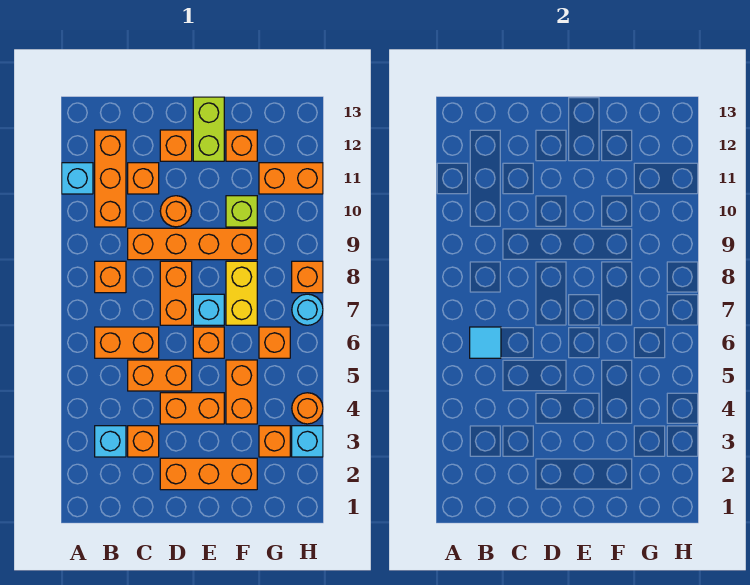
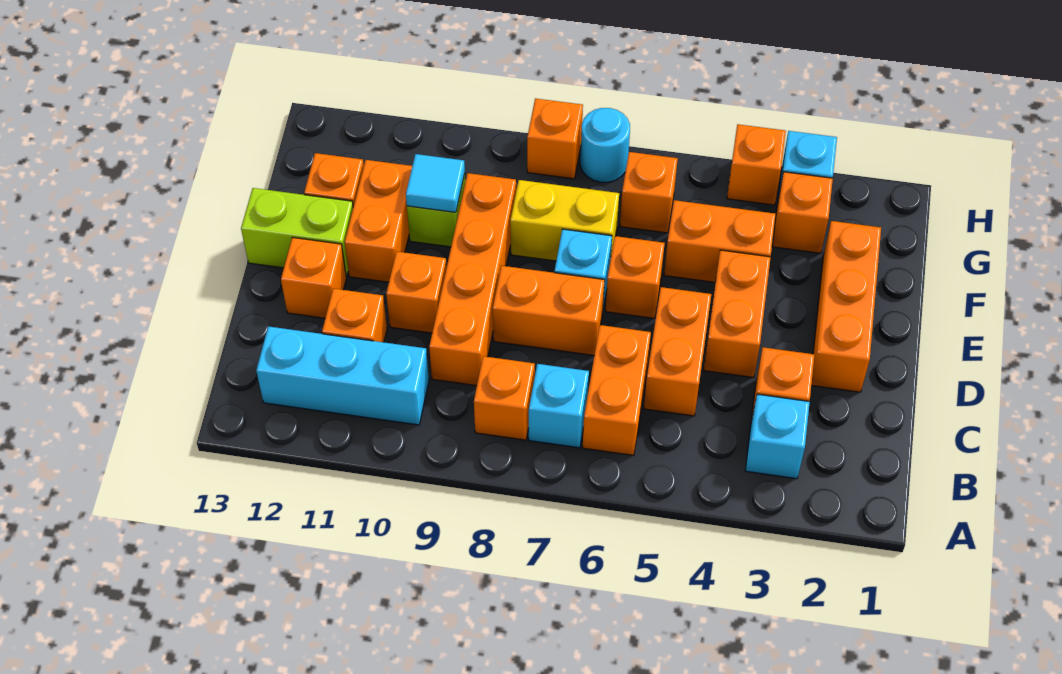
cyan 1x1 brick [62,163,93,194] -> cyan 1x1 brick moved to [529,364,589,448]
cyan 1x1 tile [470,327,501,358] -> cyan 1x1 tile moved to [406,154,465,212]
orange 1x3 brick [95,130,126,227] -> cyan 1x3 brick [256,326,429,425]
orange 1x1 round brick [160,196,192,227] -> orange 1x1 brick [386,251,447,333]
orange 1x2 brick [259,163,323,194] -> orange 1x2 brick moved to [345,160,412,282]
orange 1x1 round brick [292,393,323,424] -> orange 1x1 brick [727,124,786,205]

